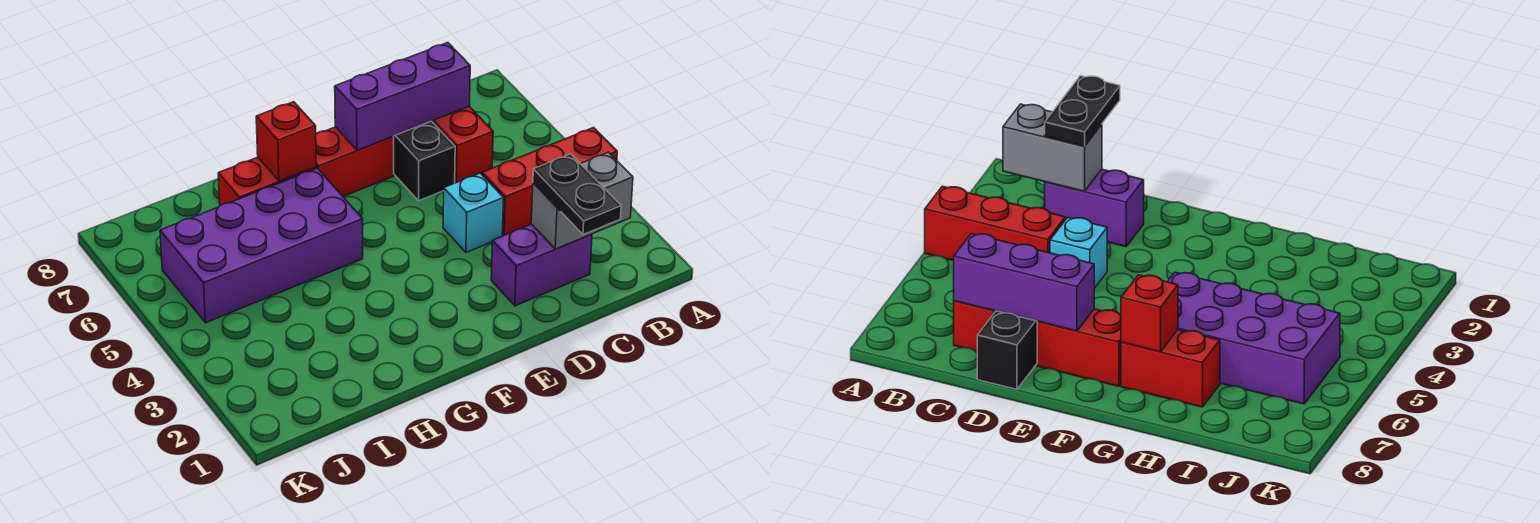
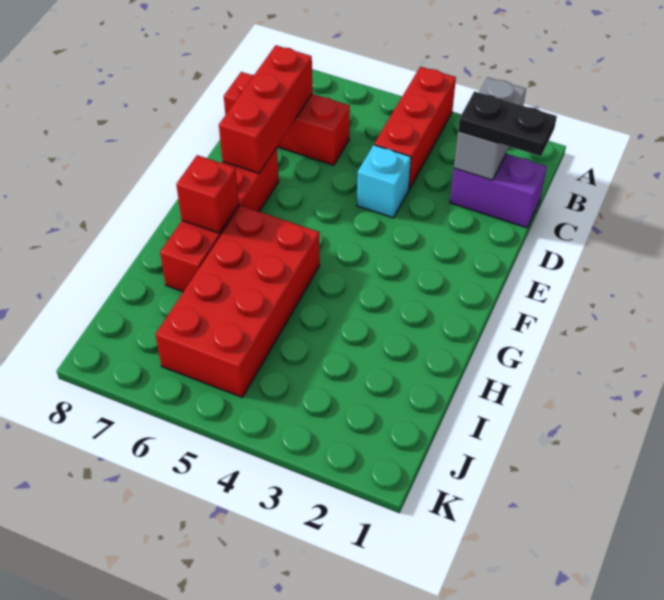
purple 1x2 brick [491,224,592,306] -> purple 1x2 brick turned to [450,154,547,228]
red 1x2 brick [432,107,493,183] -> red 1x3 brick [224,72,350,165]
purple 1x3 brick [335,43,470,150] -> red 1x3 brick [219,45,312,173]
black 1x3 brick [393,121,455,201] -> none
purple 2x4 brick [160,168,363,323] -> red 2x4 brick [155,206,320,397]

